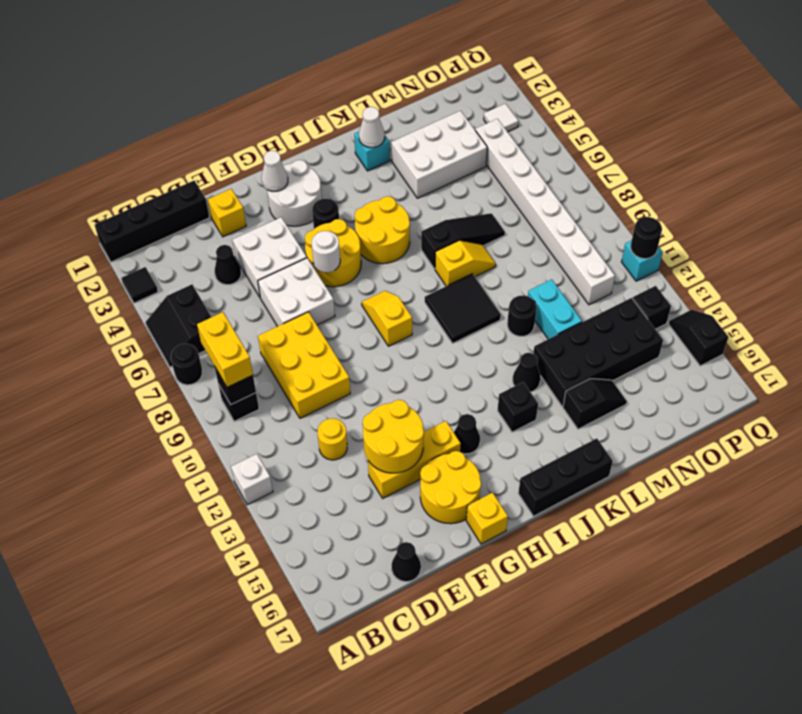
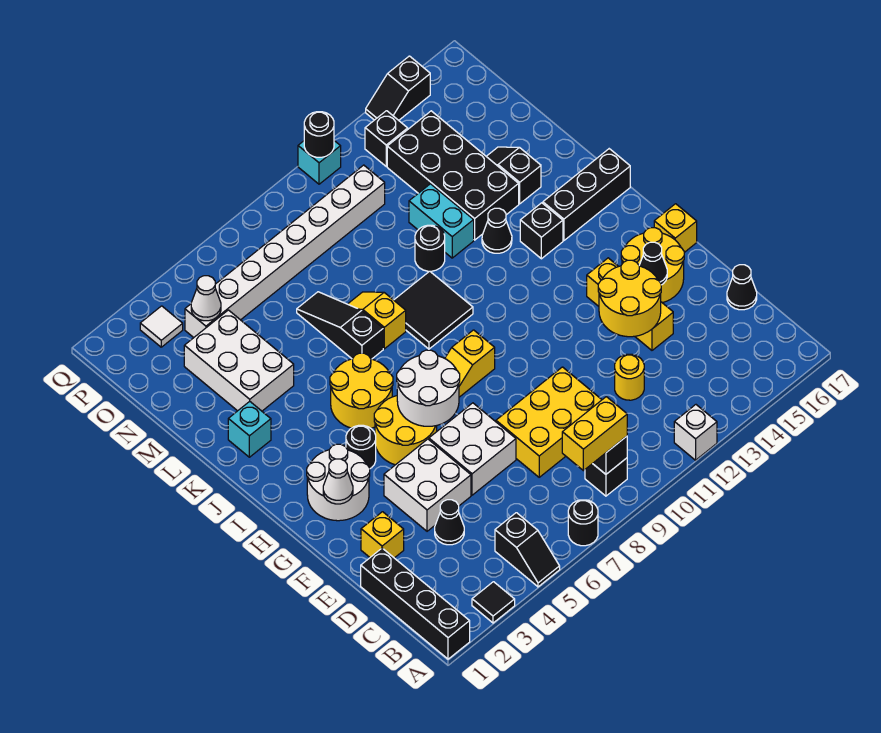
black 2x2 slope [145,285,211,367] -> black 1x2 slope [495,513,560,587]
white 1x1 round brick [312,231,340,273] -> white 2x2 round brick [397,350,460,426]
black 1x1 cone [454,414,480,454] -> black 1x1 cone moved to [639,242,667,285]
black 1x3 brick [518,438,613,516] -> black 1x3 brick turned to [543,149,630,241]
white 1x1 cone [359,107,385,148] -> white 1x1 cone moved to [191,276,221,321]
cyan 1x2 brick [528,279,582,339] -> cyan 1x2 brick turned to [409,184,474,258]

